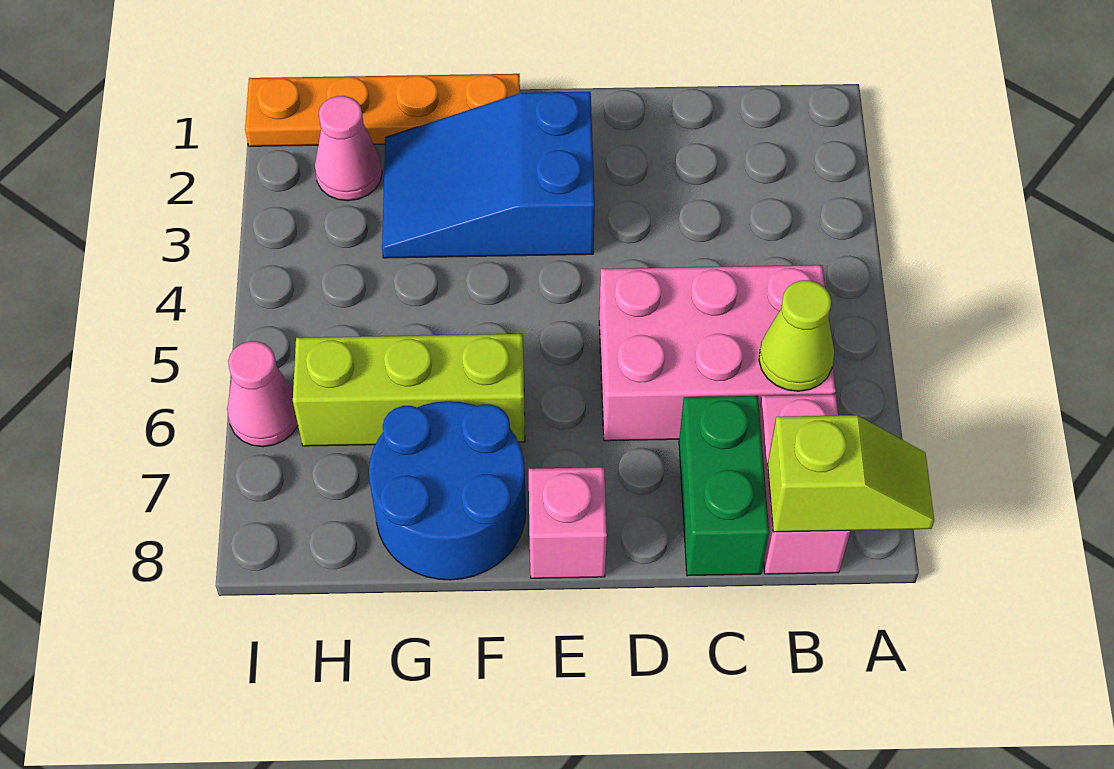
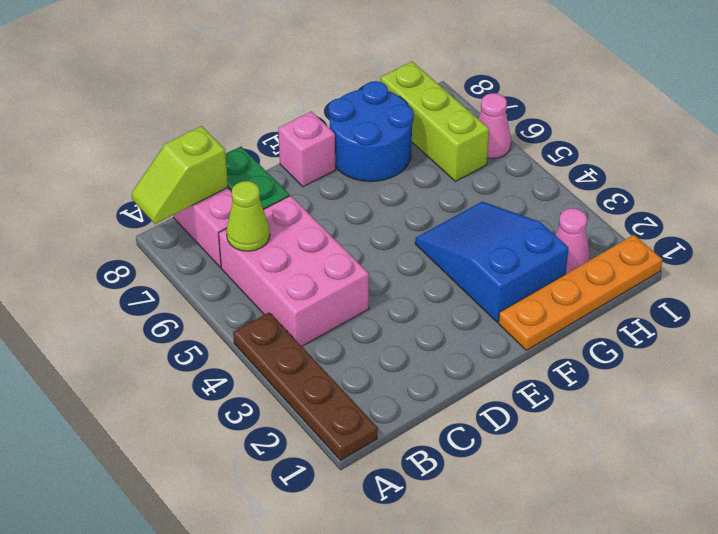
none -> brown 1x4 plate [233,312,378,460]
pink 2x3 brick [599,265,836,441] -> pink 2x3 brick turned to [219,196,369,346]
blue 2x3 slope [382,92,595,258] -> blue 2x3 slope turned to [415,202,569,322]
lime 1x3 brick [293,334,525,446] -> lime 1x3 brick turned to [381,62,489,181]

